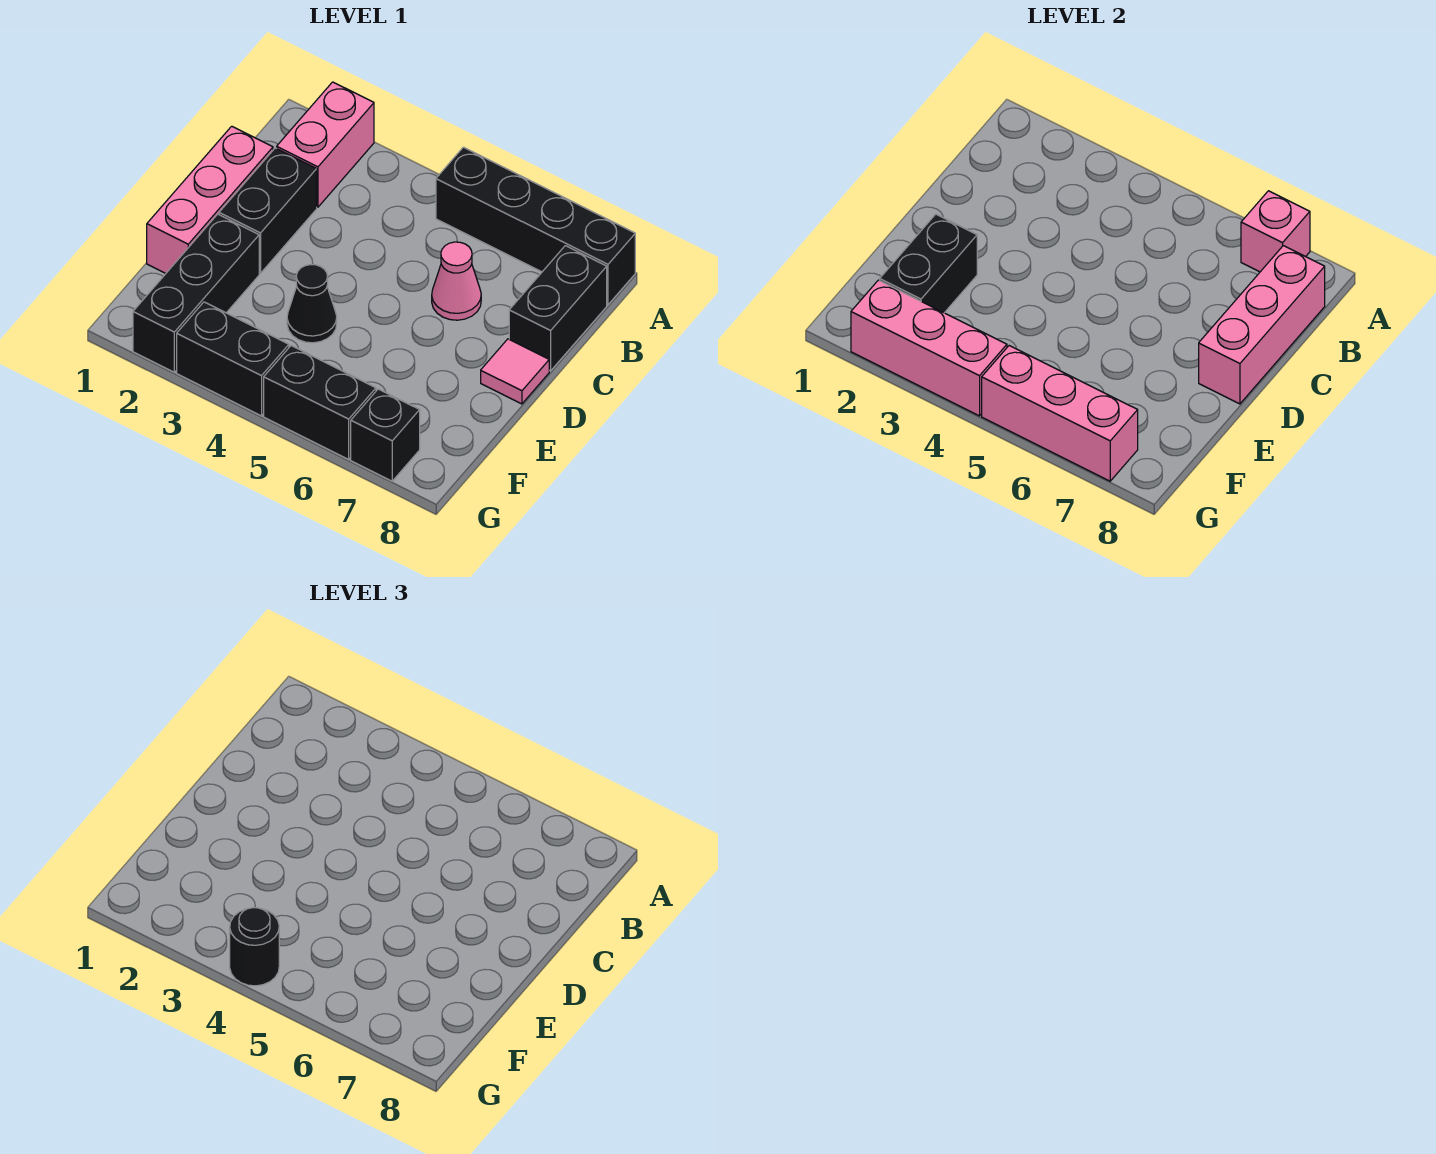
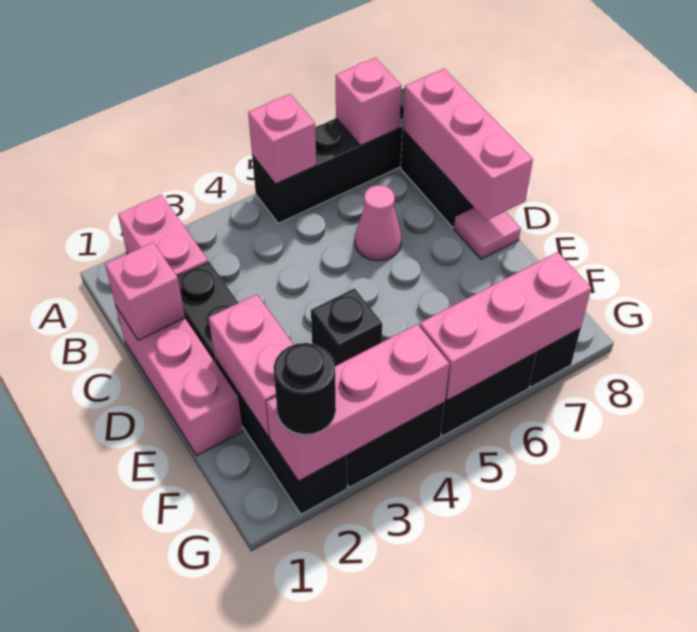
none -> pink 1x1 brick [248,94,316,184]
none -> pink 1x1 brick [105,242,185,340]
black 1x2 brick [880,214,977,313] -> pink 1x2 brick [209,294,294,437]
black 1x1 cone [287,264,337,343] -> black 1x1 brick [311,288,382,366]
black 1x1 round brick [230,908,279,986] -> black 1x1 round brick moved to [273,343,336,435]

